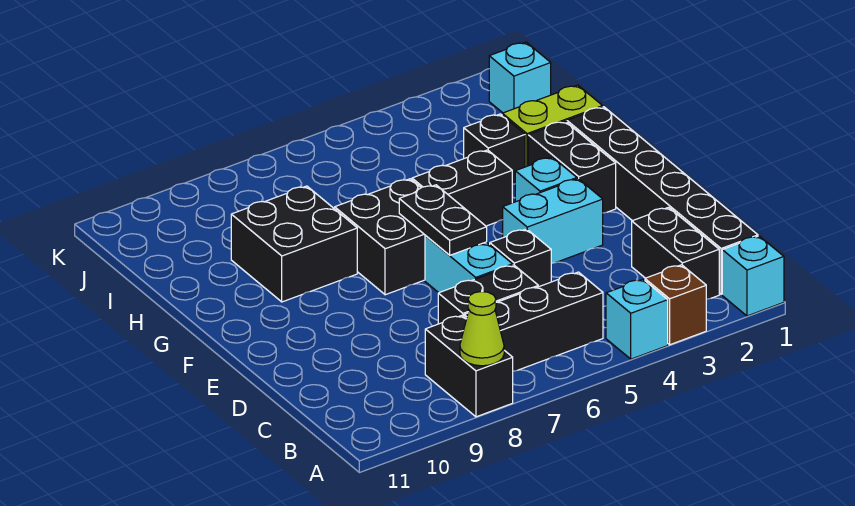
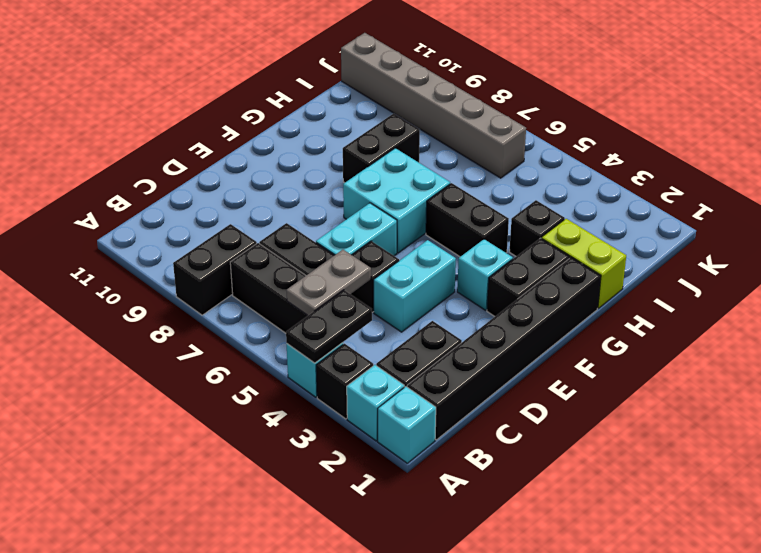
brown 1x1 brick [645,265,706,345] -> black 1x1 brick [316,344,373,419]
lime 1x1 cone [460,291,504,366] -> none
none -> grey 1x2 plate [286,250,371,316]
cyan 1x2 brick [503,179,603,263] -> cyan 1x2 brick turned to [374,240,456,332]
black 1x2 plate [399,185,487,255] -> black 1x2 plate moved to [286,290,372,363]
black 2x2 brick [335,179,425,295] -> cyan 2x2 brick [343,148,450,253]
black 2x2 brick [231,186,357,302] -> black 1x2 brick [343,113,420,183]
cyan 1x1 brick [489,42,551,113] -> cyan 1x1 brick moved to [347,365,404,441]
none -> grey 1x6 brick [341,33,526,178]

